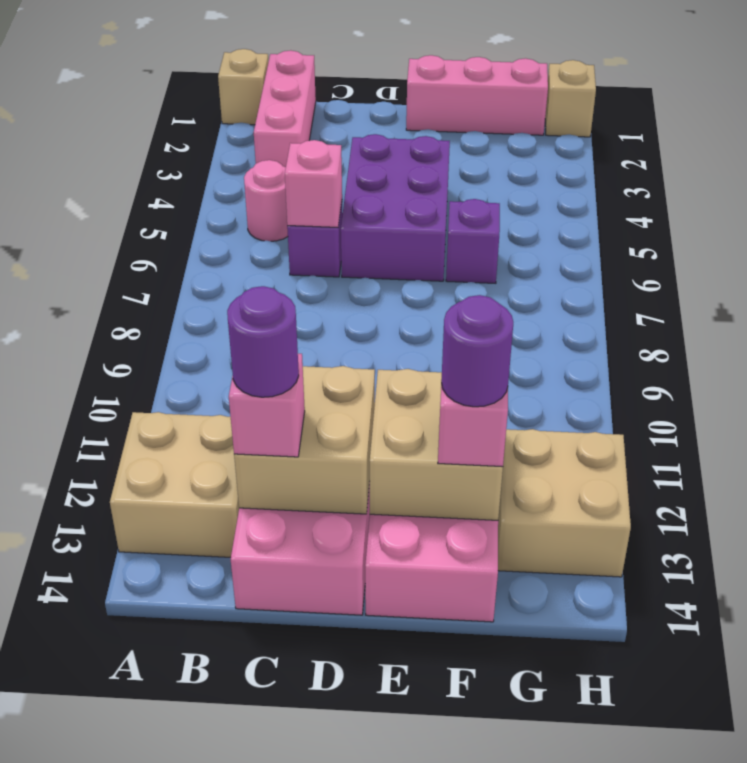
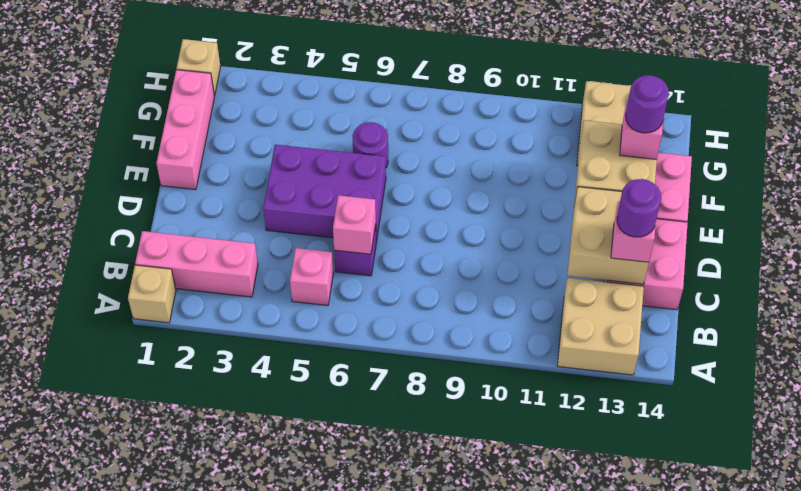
pink 1x1 round brick [244,160,288,241] -> pink 1x1 brick [290,248,333,306]
purple 1x1 brick [446,199,500,283] -> purple 1x1 round brick [352,122,388,167]

